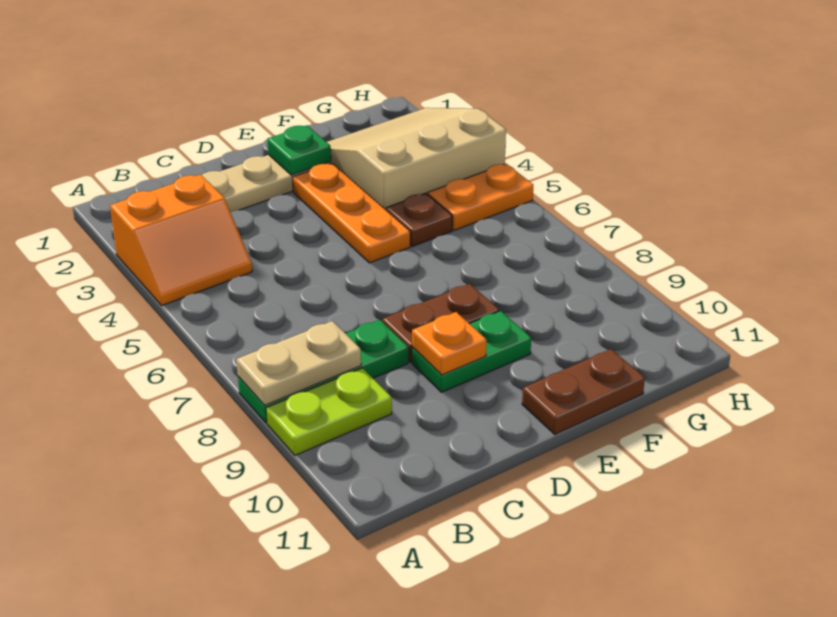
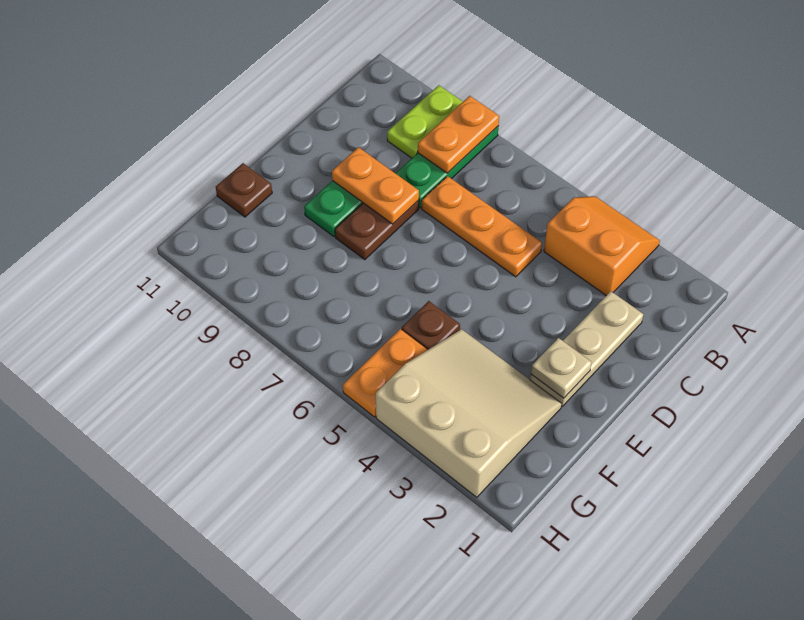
orange 2x2 slope [110,174,252,305] -> orange 2x2 slope turned to [544,196,660,296]
tan 1x2 plate [237,321,361,405] -> orange 1x2 plate [418,96,499,173]
orange 1x1 plate [412,312,487,375] -> orange 1x2 plate [332,147,419,224]
green 1x1 plate [267,125,331,175] -> tan 1x1 plate [531,338,592,398]
orange 1x3 plate [292,163,410,263] -> orange 1x3 plate moved to [422,176,542,277]
brown 1x2 plate [522,349,645,434] -> brown 1x1 plate [216,163,272,217]
tan 3x3 slope [327,108,506,210] -> tan 3x3 slope turned to [376,329,562,497]

